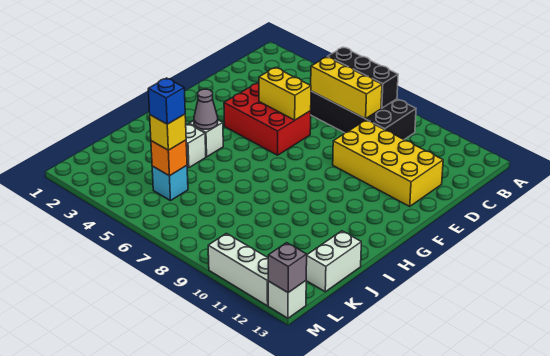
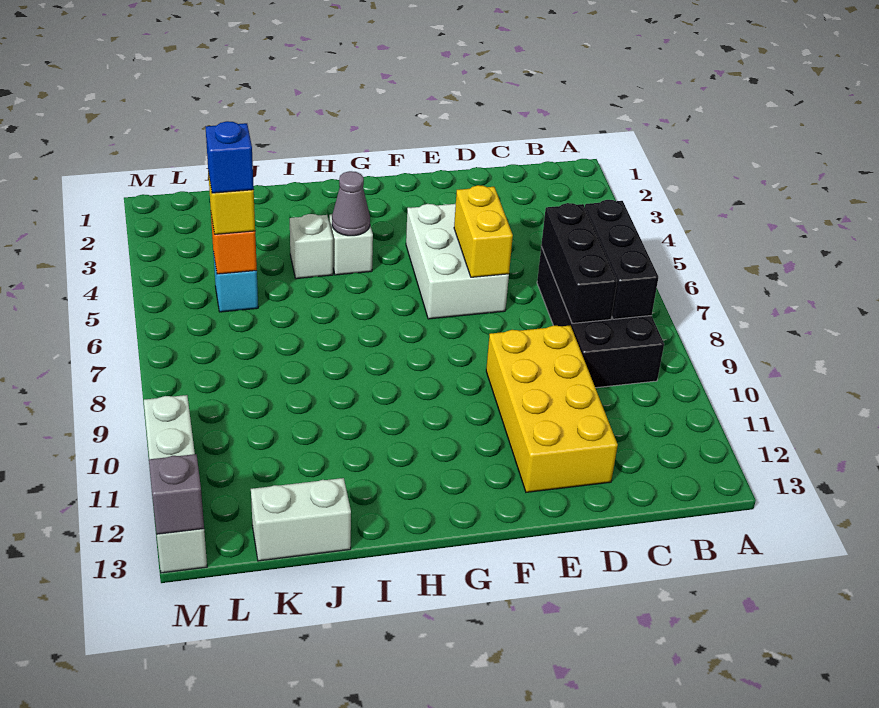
yellow 1x3 brick [311,57,382,119] -> black 1x3 brick [541,203,617,323]
red 2x3 brick [224,83,311,155] -> white 2x3 brick [406,204,509,319]

